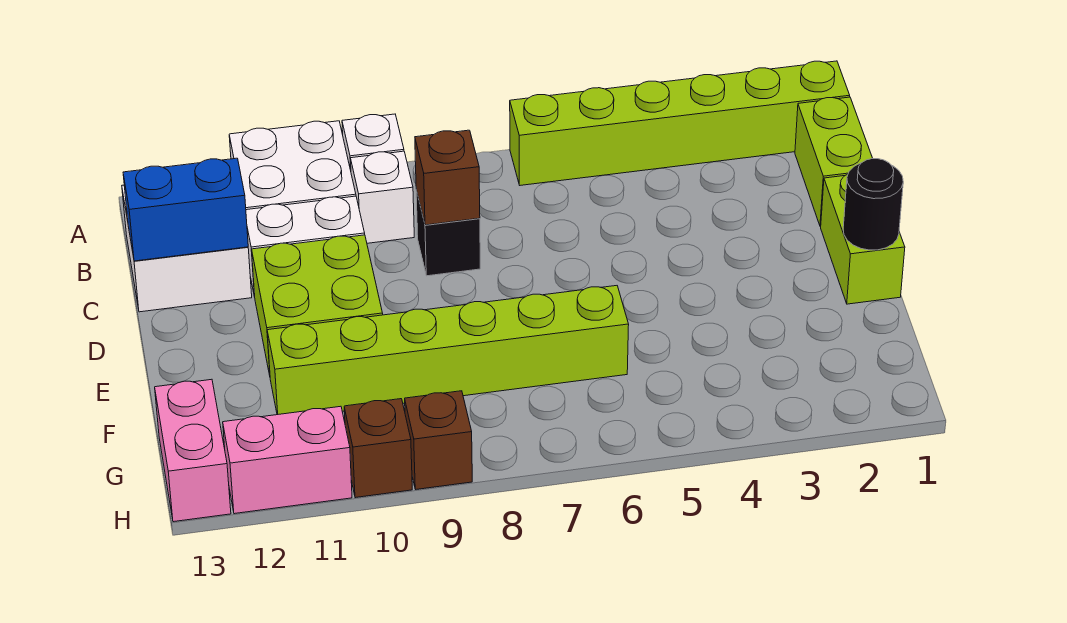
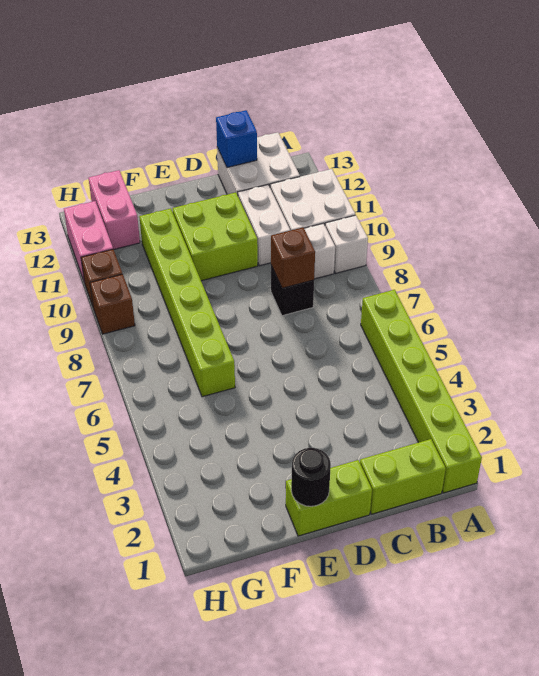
blue 1x2 brick [123,158,248,261] -> blue 1x1 brick [216,110,257,168]
pink 1x2 brick [155,379,231,522] -> pink 1x2 brick turned to [89,170,140,249]

